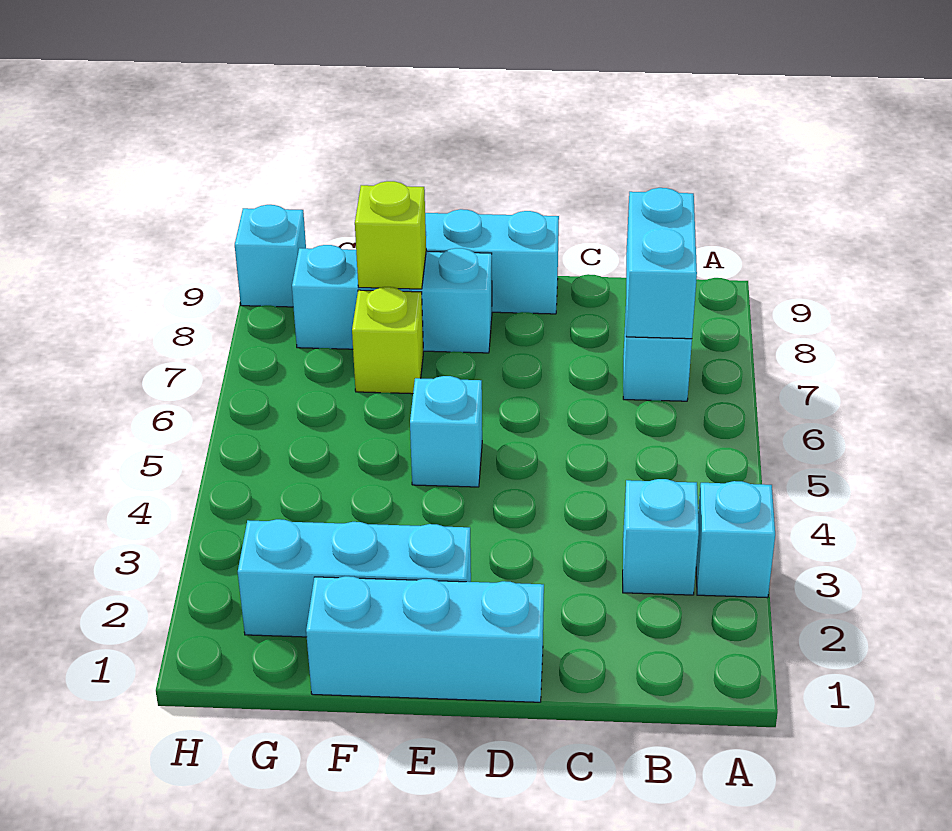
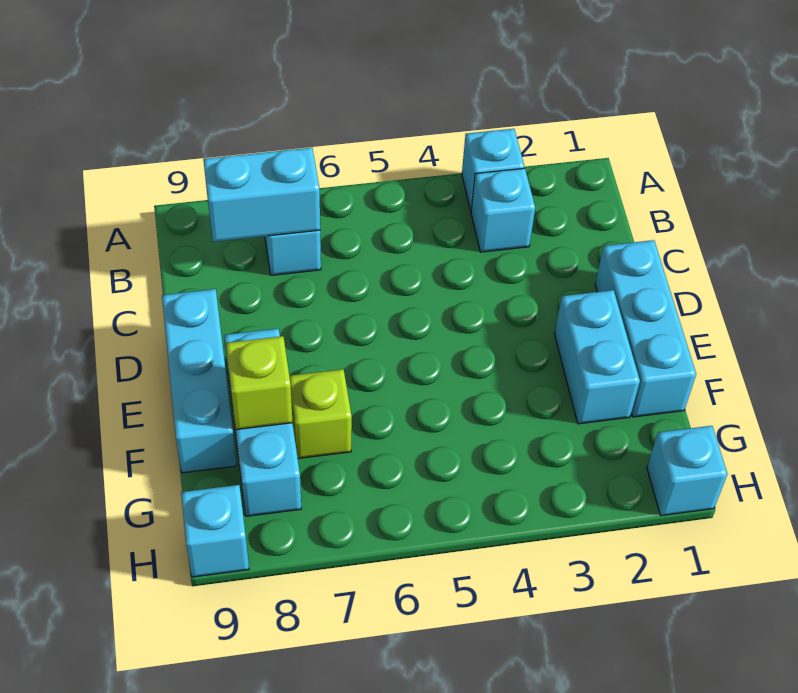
cyan 1x3 brick [238,519,471,637] -> cyan 1x2 brick [555,290,640,424]
cyan 1x1 brick [410,376,482,487] -> cyan 1x1 brick moved to [647,426,727,516]

